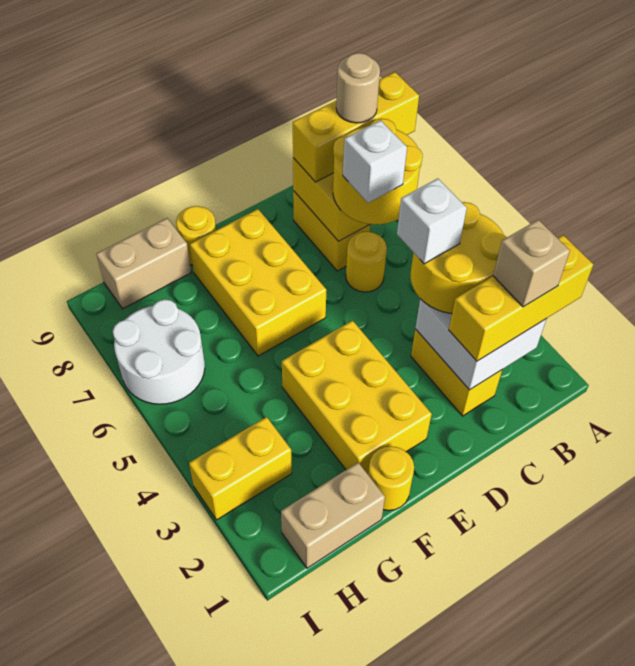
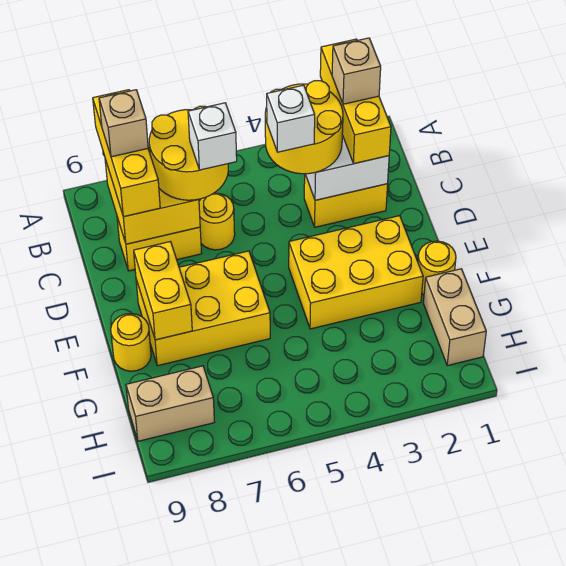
tan 1x1 round brick [336,53,380,123] -> tan 1x1 brick [99,90,148,157]
tan 1x2 brick [96,218,191,309] -> tan 1x2 brick turned to [126,366,214,441]
yellow 1x2 brick [189,417,292,520] -> yellow 1x2 brick moved to [134,241,192,340]
white 2x2 round brick [113,299,205,404] -> none

